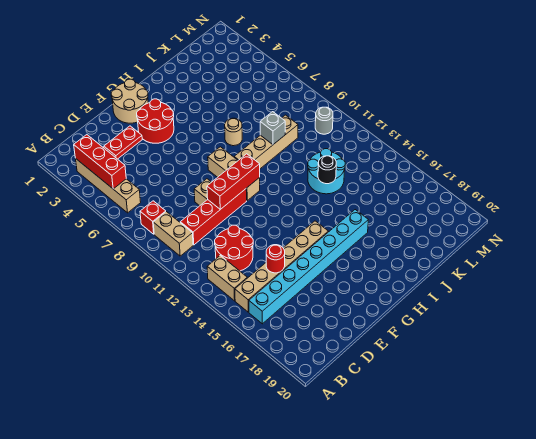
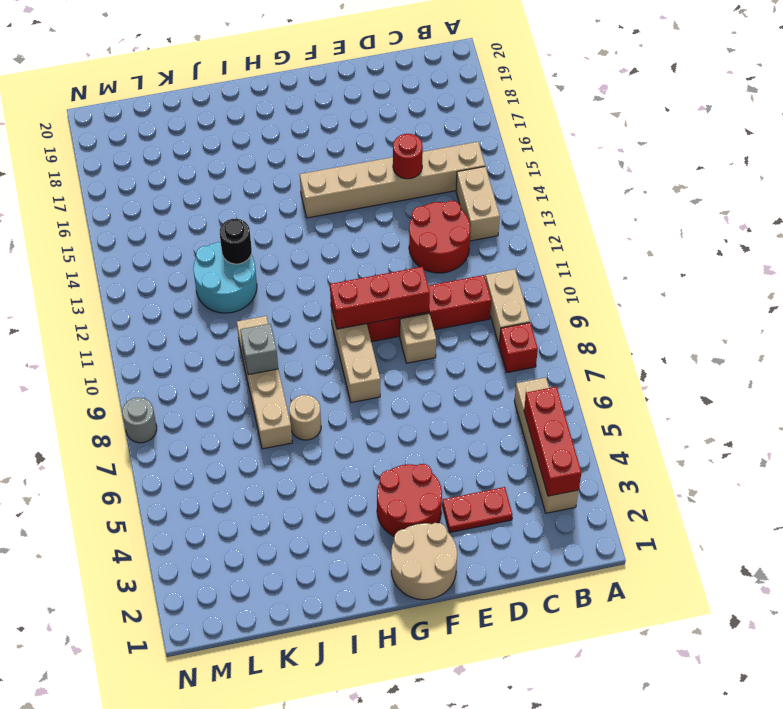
cyan 1x8 brick [249,210,368,324] -> none
tan 1x4 brick [234,115,298,169] -> tan 1x4 brick turned to [237,316,292,449]
grey 1x1 round brick [315,107,333,134] -> grey 1x1 round brick moved to [122,398,157,443]

